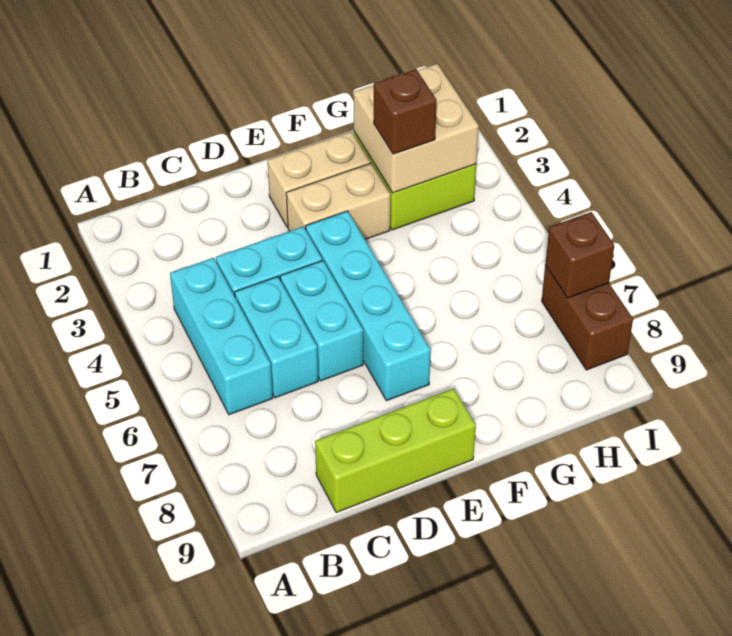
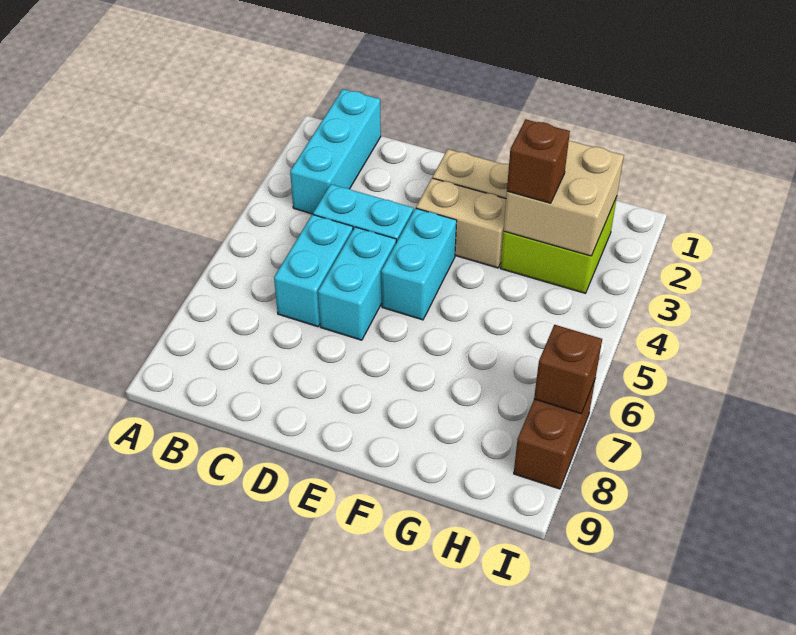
cyan 1x3 brick [170,258,273,415] -> cyan 1x3 brick moved to [290,89,381,214]
lime 1x3 brick [315,389,476,512] -> none
cyan 1x4 brick [306,211,431,401] -> cyan 1x2 brick [381,208,457,320]

